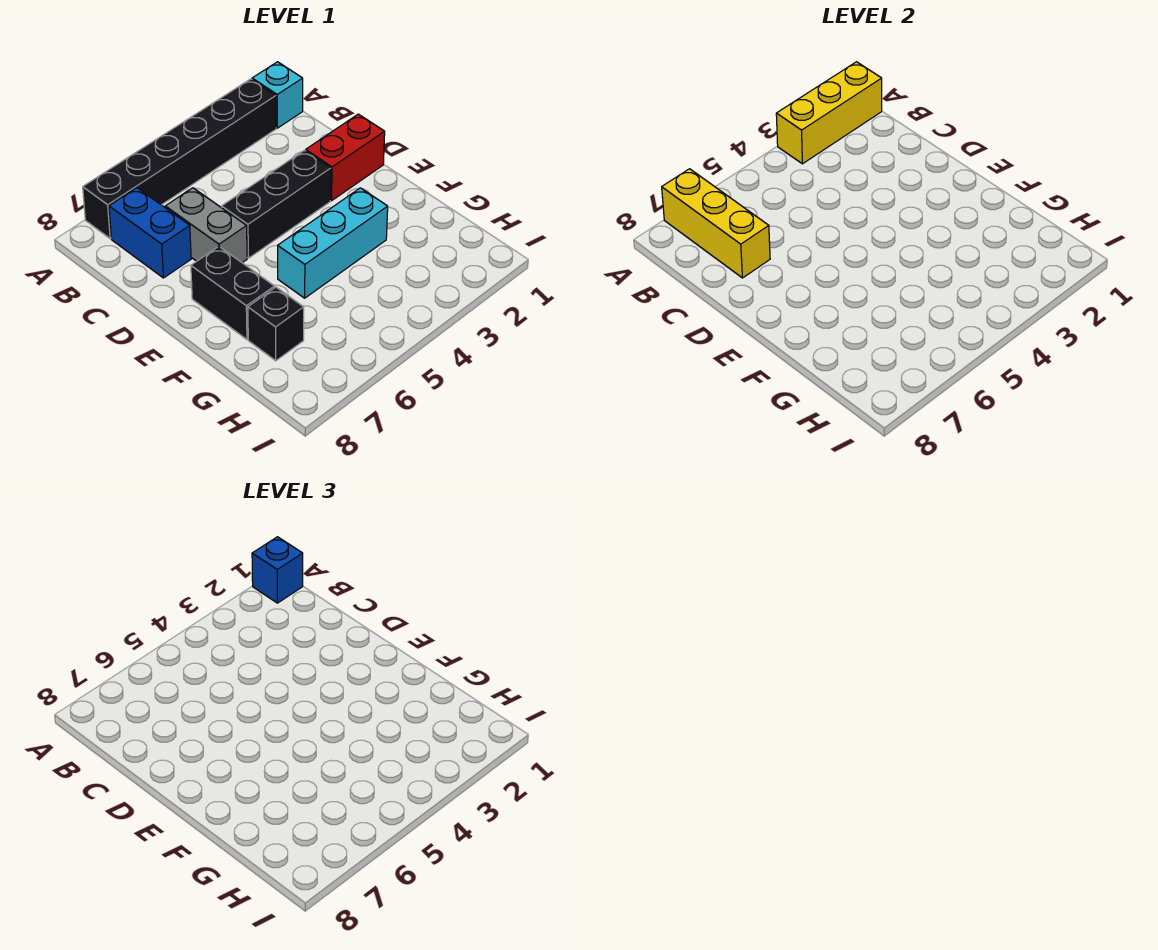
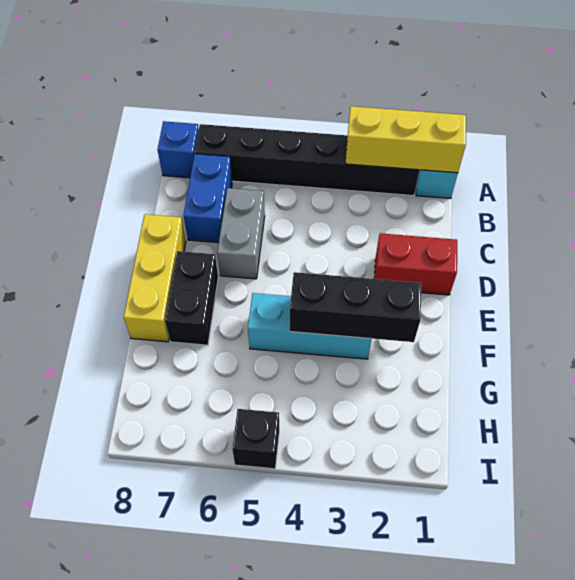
blue 1x1 brick [252,537,303,603] -> blue 1x1 brick moved to [157,121,199,178]
yellow 1x3 brick [662,169,770,278] -> yellow 1x3 brick moved to [124,214,186,342]
black 1x3 brick [221,150,331,258] -> black 1x3 brick moved to [290,272,422,342]
black 1x1 brick [248,287,304,361] -> black 1x1 brick moved to [232,409,279,469]

